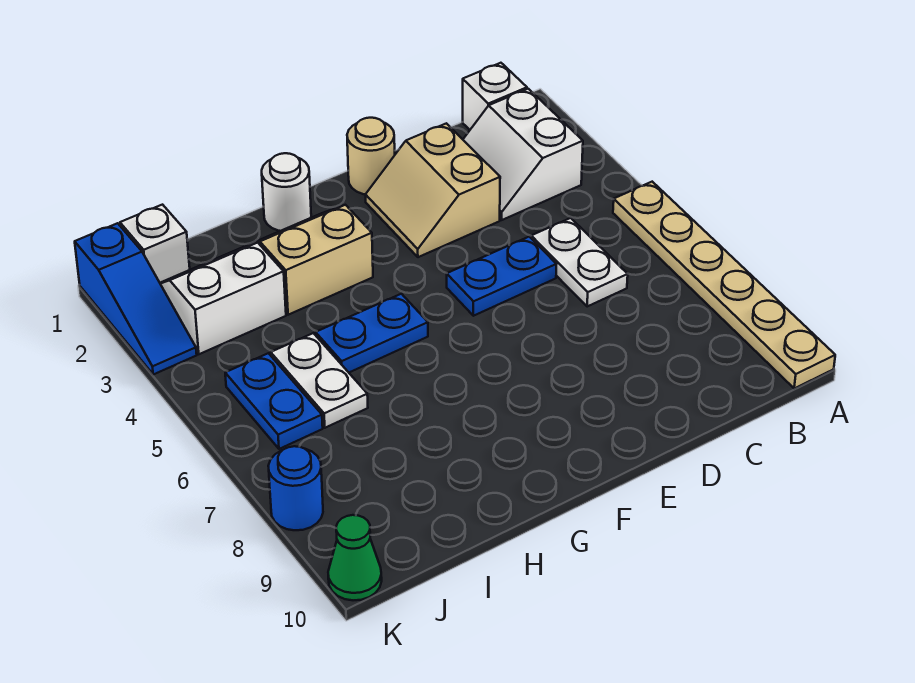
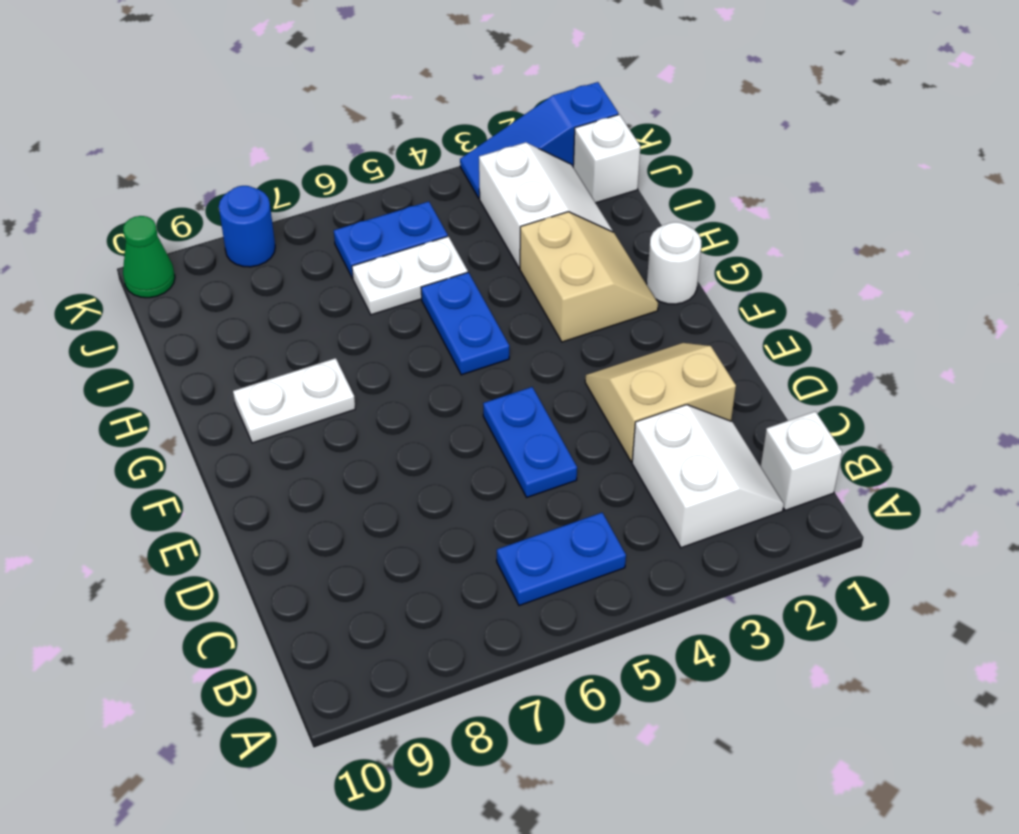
tan 1x6 plate [613,182,835,388] -> none
white 2x2 slope [463,89,583,220] -> white 2x2 slope turned to [632,405,784,548]
none -> blue 1x2 plate [497,513,626,606]
white 1x2 plate [531,218,628,307] -> white 1x2 plate moved to [233,358,355,443]
tan 1x1 round brick [347,118,395,194] -> none

